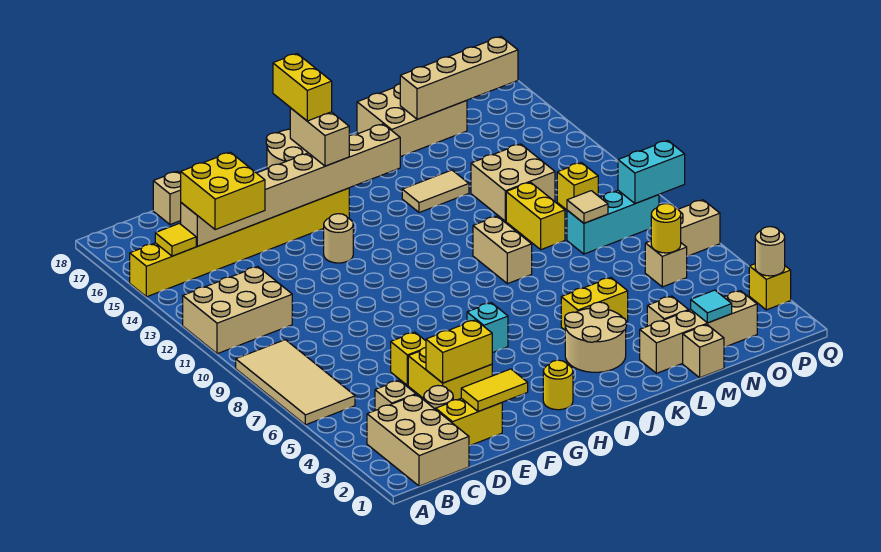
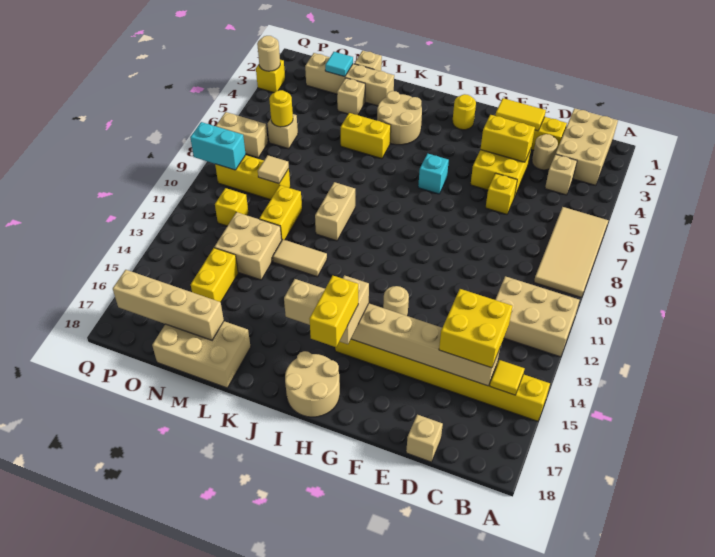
tan 1x2 tile [402,170,469,213] -> tan 1x2 tile moved to [273,240,327,277]
cyan 1x3 brick [567,191,659,254] -> yellow 1x3 brick [215,155,290,200]
none -> yellow 1x2 brick [191,248,238,302]

